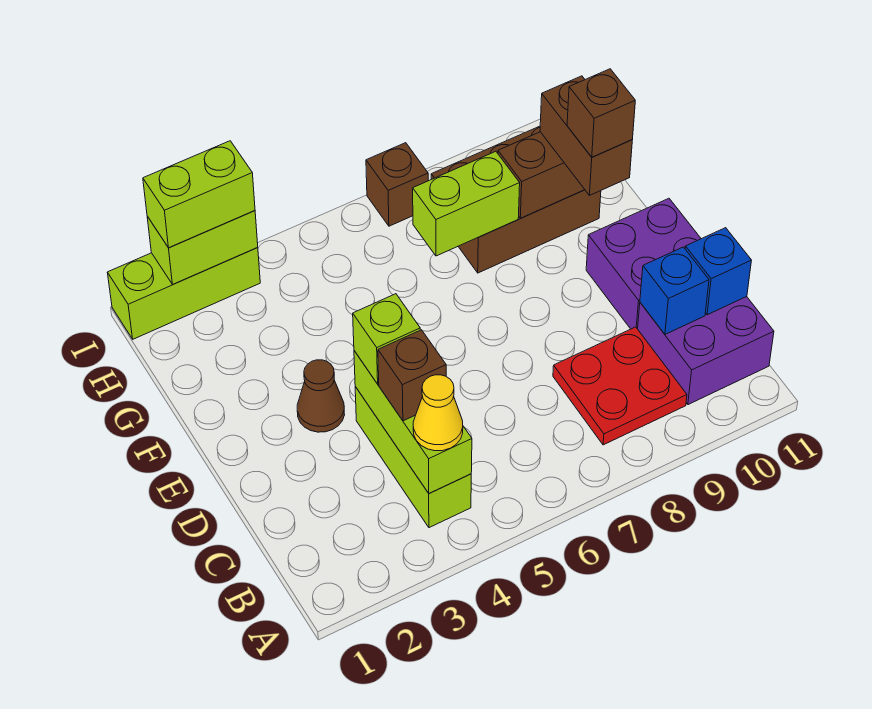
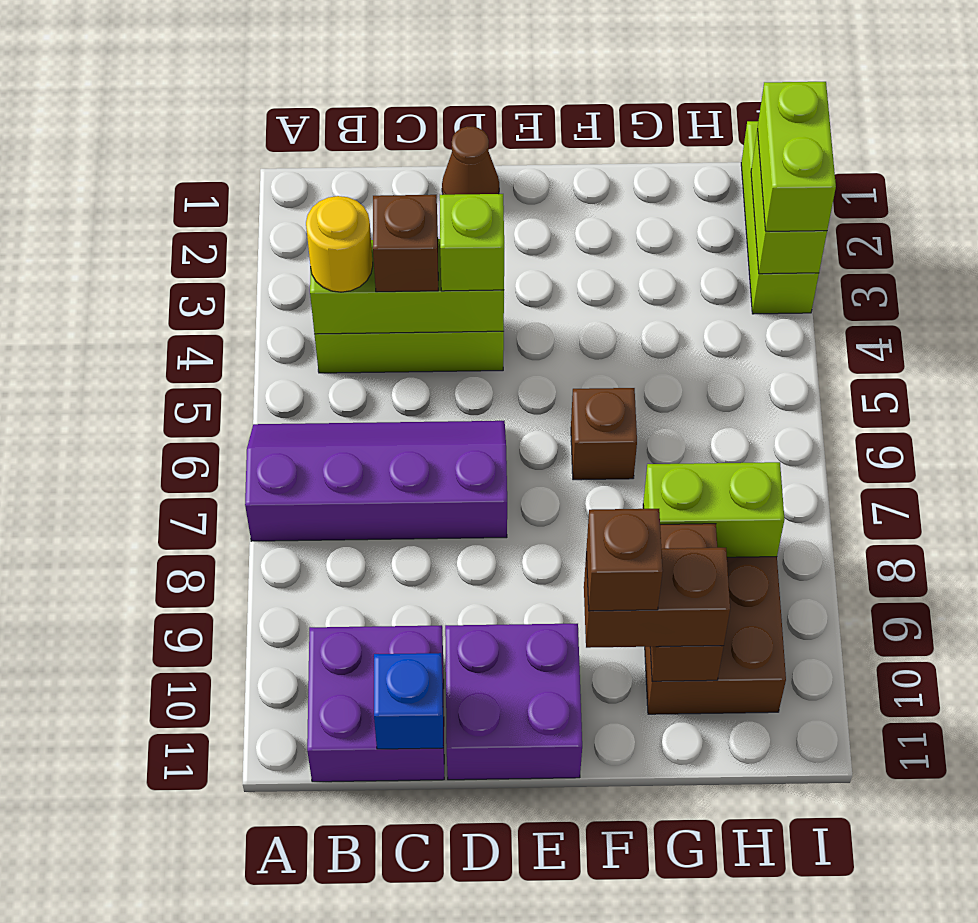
none -> purple 2x4 slope [245,421,507,541]
yellow 1x1 cone [413,375,463,451] -> yellow 1x1 round brick [306,196,373,292]
red 2x2 plate [553,327,687,445] -> none
blue 1x1 brick [640,247,709,334] -> none
brown 1x1 cone [297,360,345,432] -> brown 1x1 cone moved to [442,127,499,195]
lime 1x2 brick [413,151,520,256] -> lime 1x2 brick turned to [643,462,784,557]
brown 1x1 brick [366,143,428,226] -> brown 1x1 brick moved to [571,388,637,480]

